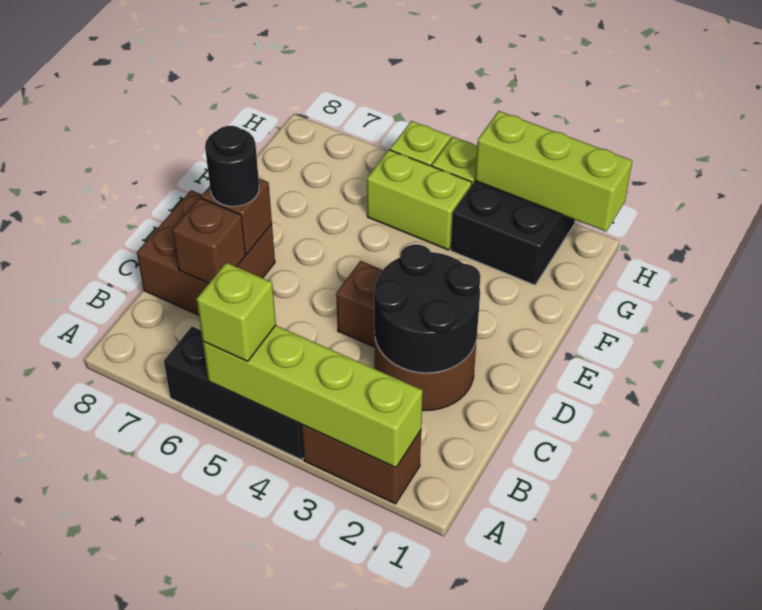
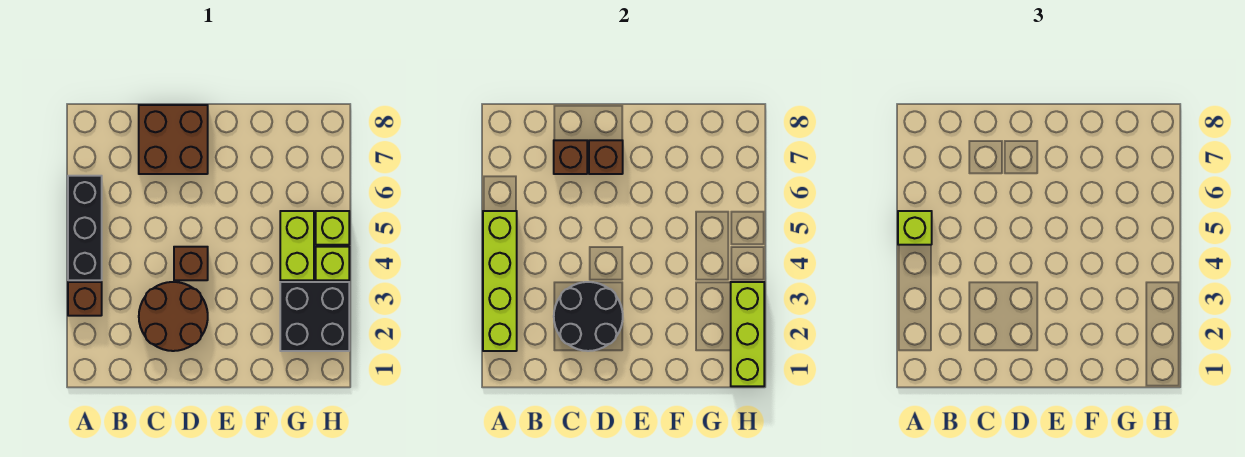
brown 1x2 brick [301,425,421,504] -> brown 1x1 brick [68,282,102,316]
black 1x1 round brick [205,126,259,206] -> none

